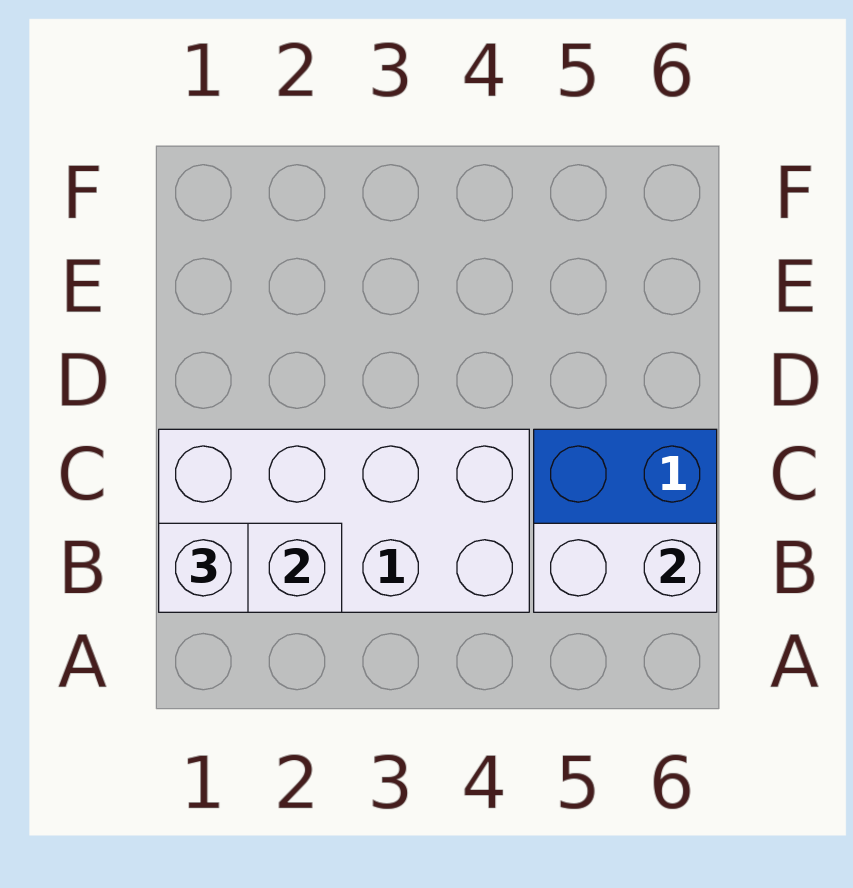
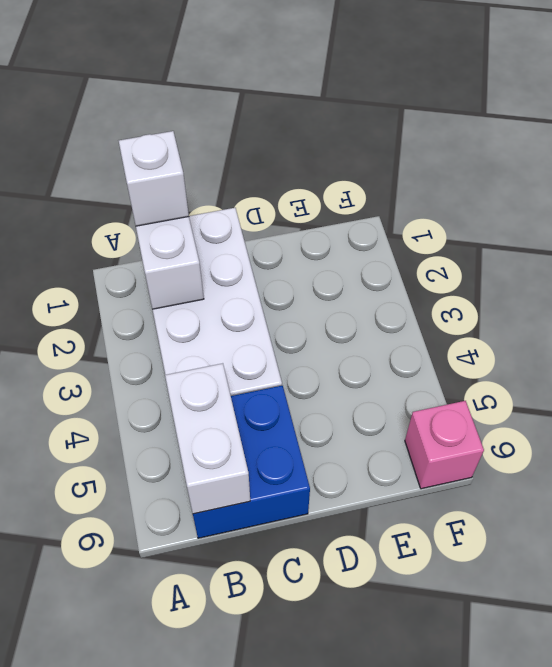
none -> pink 1x1 brick [405,401,484,489]

